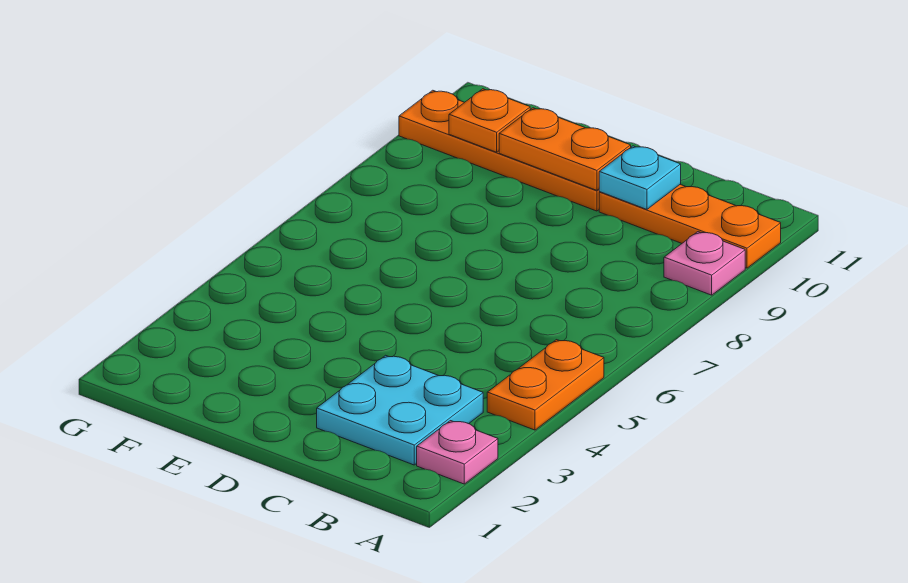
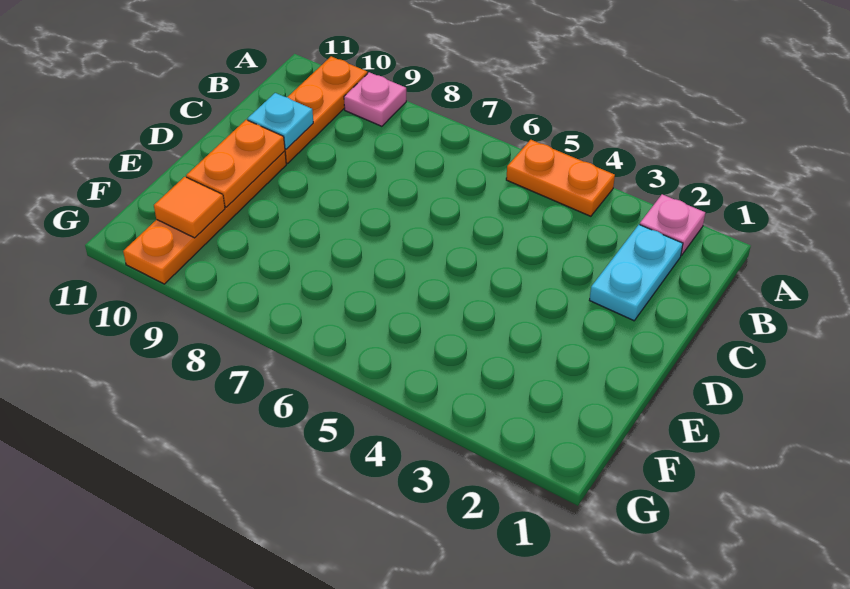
cyan 2x2 plate [317,355,483,465] -> cyan 1x2 plate [590,225,683,321]
orange 1x1 plate [449,89,530,152] -> orange 1x1 tile [154,177,225,238]

